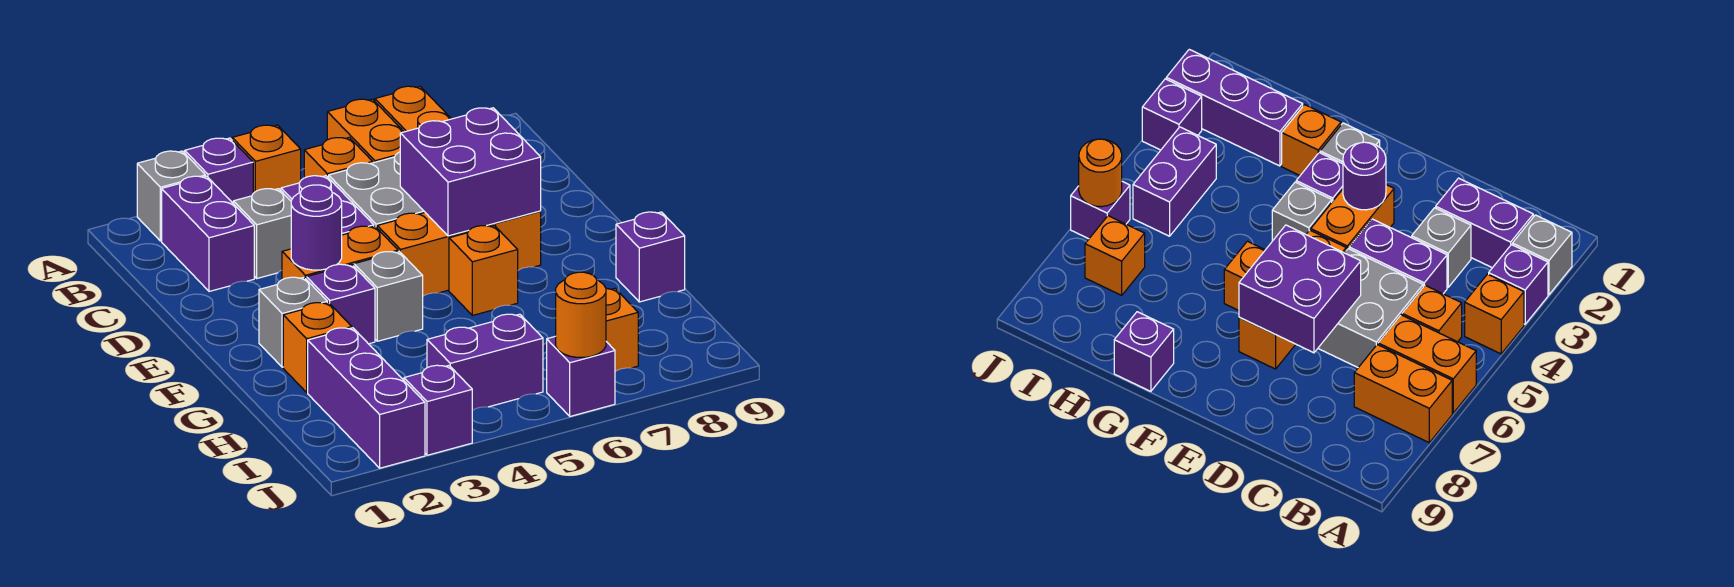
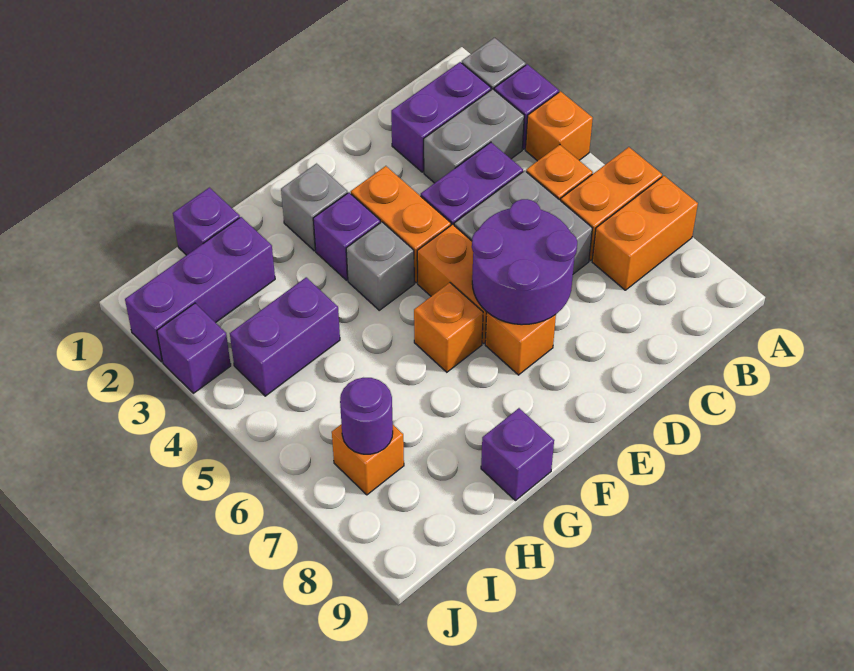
grey 1x1 brick [233,189,291,278] -> grey 1x2 brick [424,89,524,183]
purple 2x2 brick [400,108,541,236] -> purple 2x2 round brick [472,199,577,325]
purple 1x1 round brick [291,185,342,270] -> purple 1x1 round brick moved to [340,378,393,454]
orange 1x1 brick [283,303,352,392] -> none
purple 1x2 brick [427,314,543,411] -> purple 1x2 brick turned to [230,277,340,396]
purple 1x1 brick [547,336,615,416] -> purple 1x1 brick moved to [173,188,240,255]
orange 1x1 round brick [556,272,606,357] -> none

